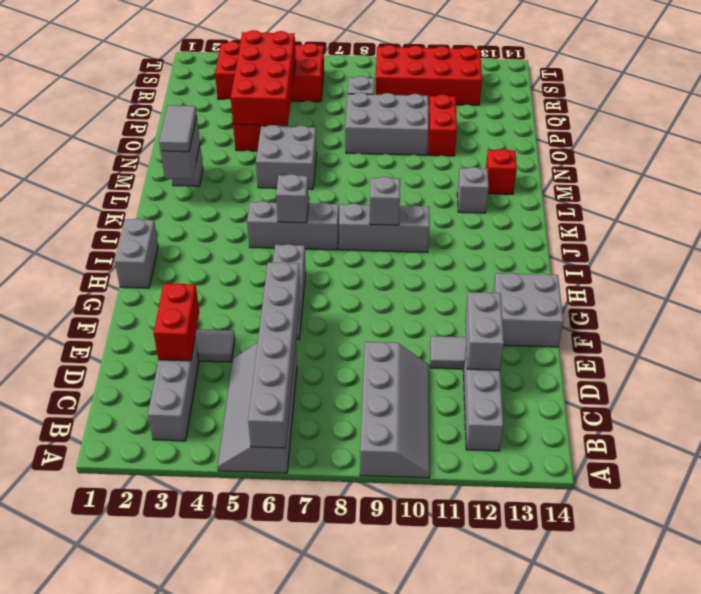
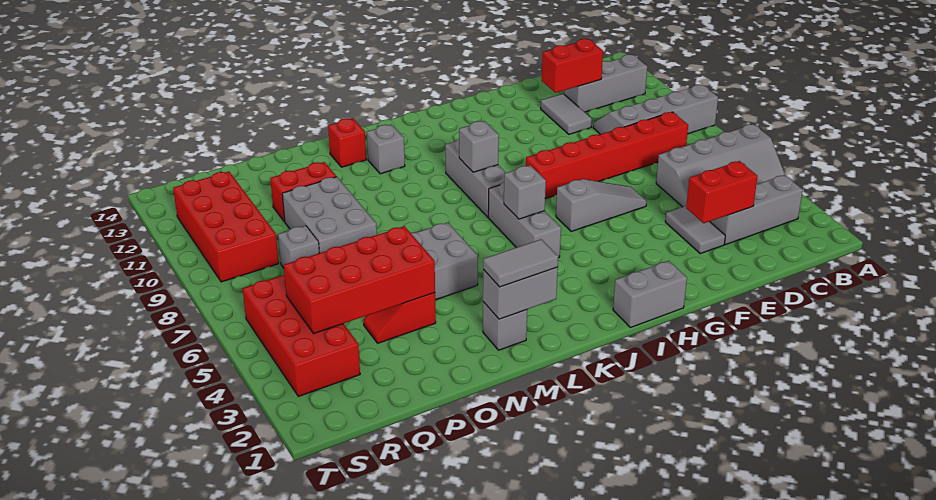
grey 1x6 brick [248,262,300,448] -> none
none -> red 1x6 brick [526,112,688,199]
grey 1x2 brick [465,292,504,370] -> red 1x2 brick [542,39,603,93]
grey 2x2 brick [493,273,563,347] -> none

